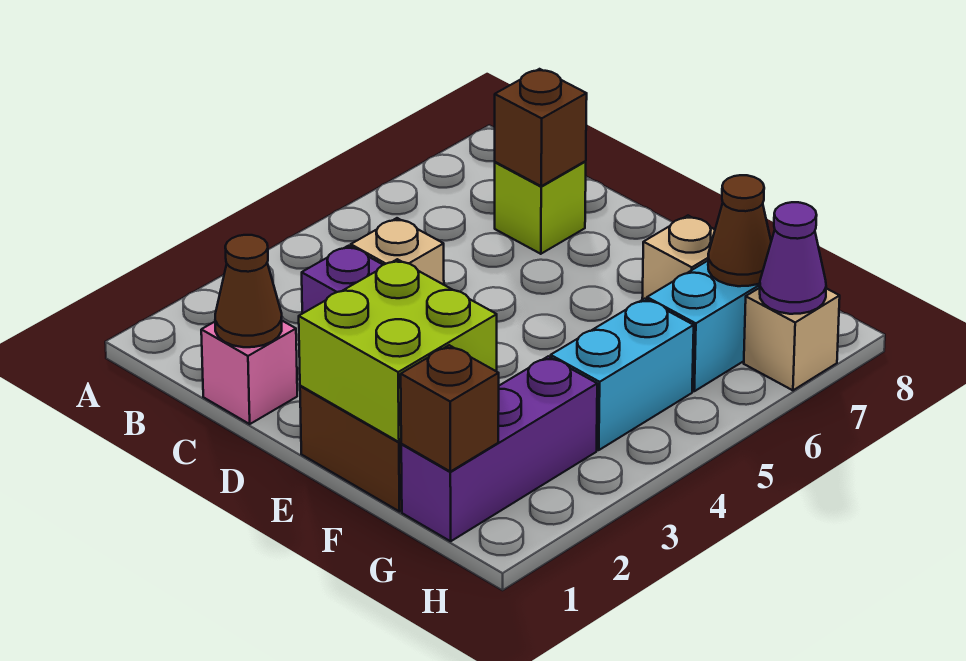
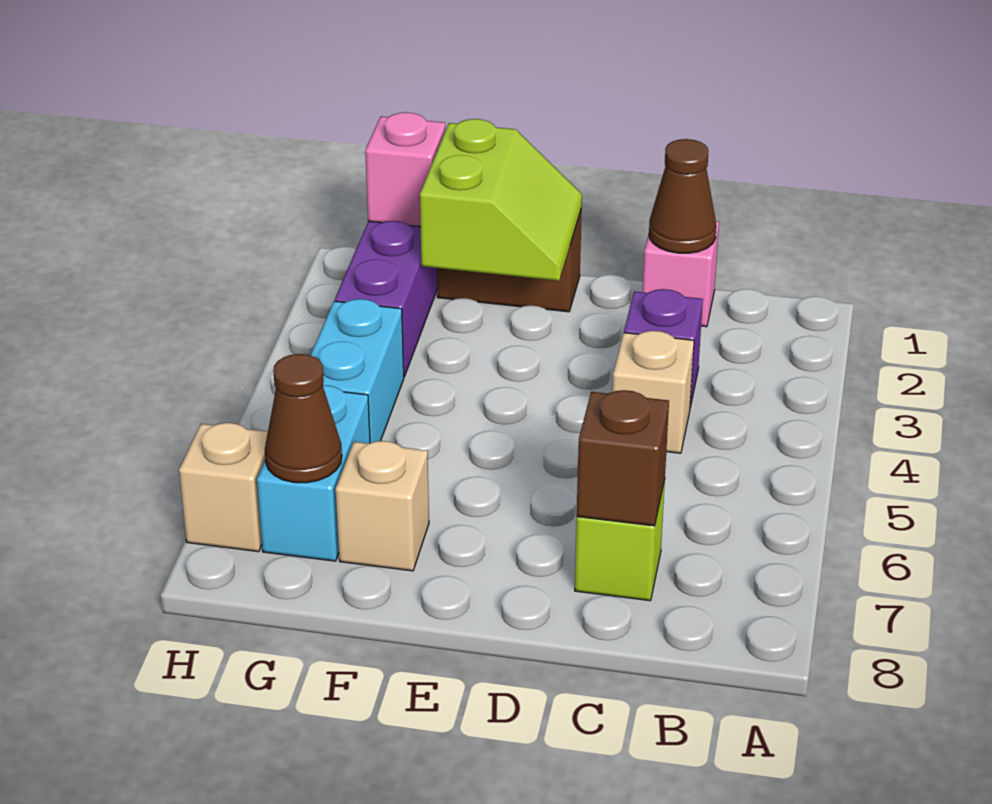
lime 2x2 brick [299,259,497,442] -> lime 2x2 slope [420,119,582,281]
brown 1x1 brick [401,345,499,472] -> pink 1x1 brick [365,112,446,227]
purple 1x1 cone [760,202,826,314] -> none

